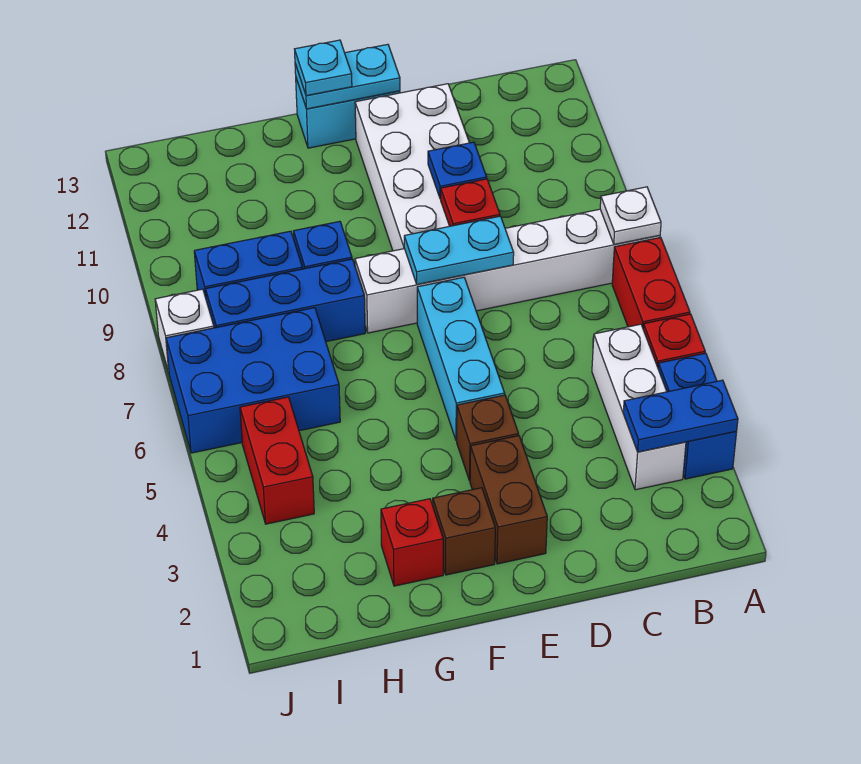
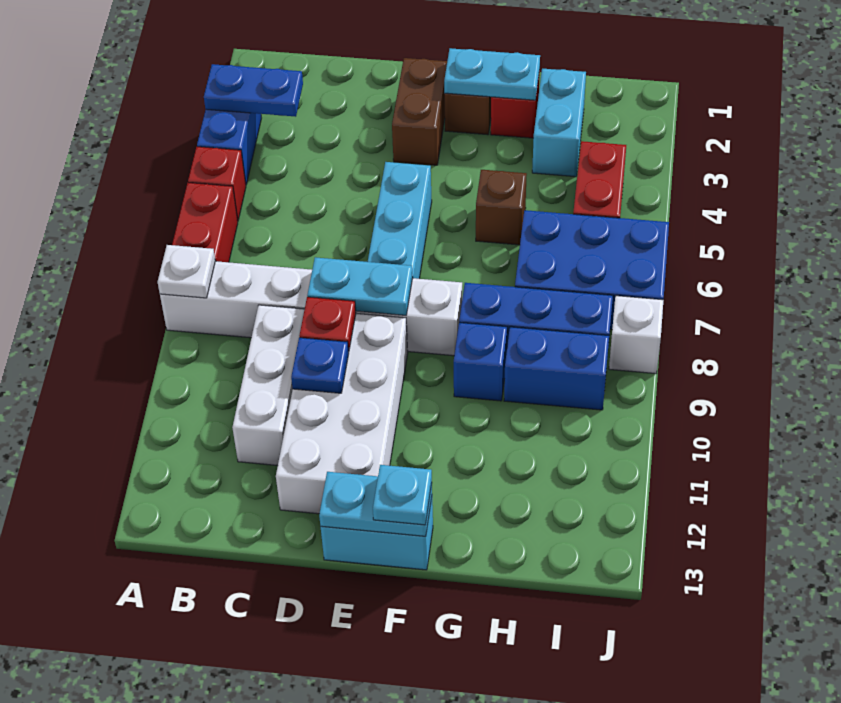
white 1x3 brick [592,324,686,490] -> white 1x3 brick moved to [232,305,305,466]
brown 1x1 brick [457,395,519,481] -> brown 1x1 brick moved to [476,170,527,245]
none -> cyan 1x2 plate [444,48,540,100]
none -> cyan 1x2 brick [532,69,586,177]

